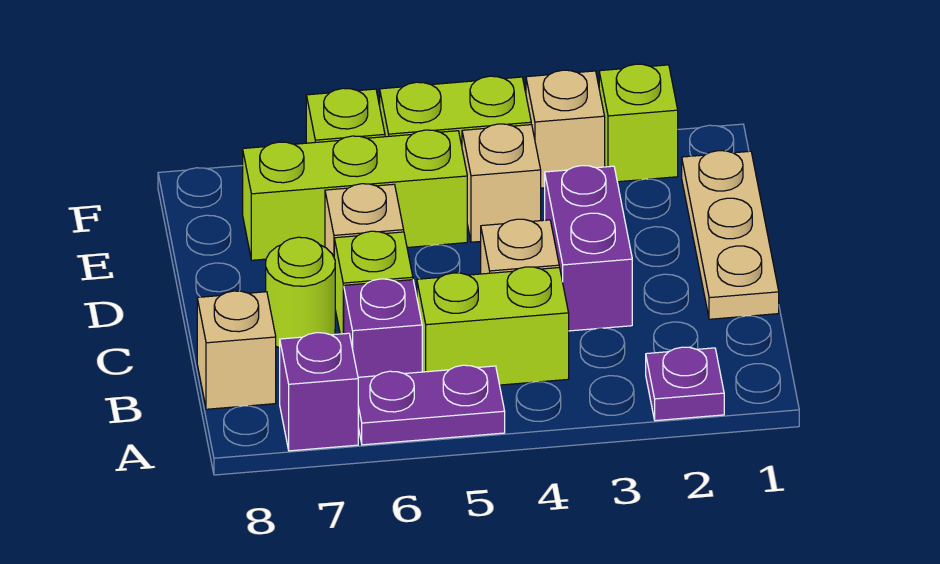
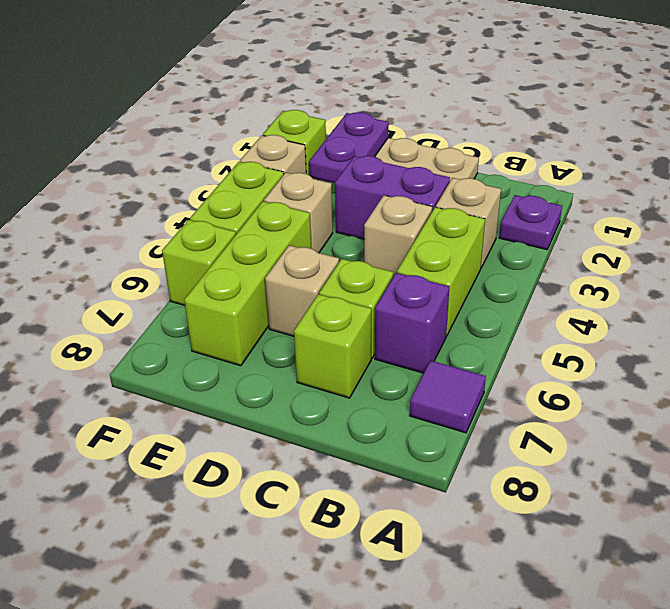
purple 1x2 plate [358,365,505,445] -> purple 1x2 plate moved to [309,112,389,183]
purple 1x1 brick [280,333,358,451] -> purple 1x1 tile [410,361,486,433]
tan 1x1 brick [197,291,276,409] -> tan 1x1 brick moved to [436,178,501,267]
lime 1x1 round brick [266,237,335,348] -> lime 1x1 brick [294,294,371,398]

